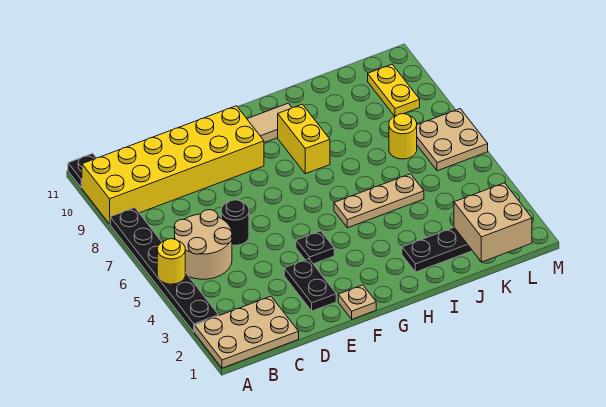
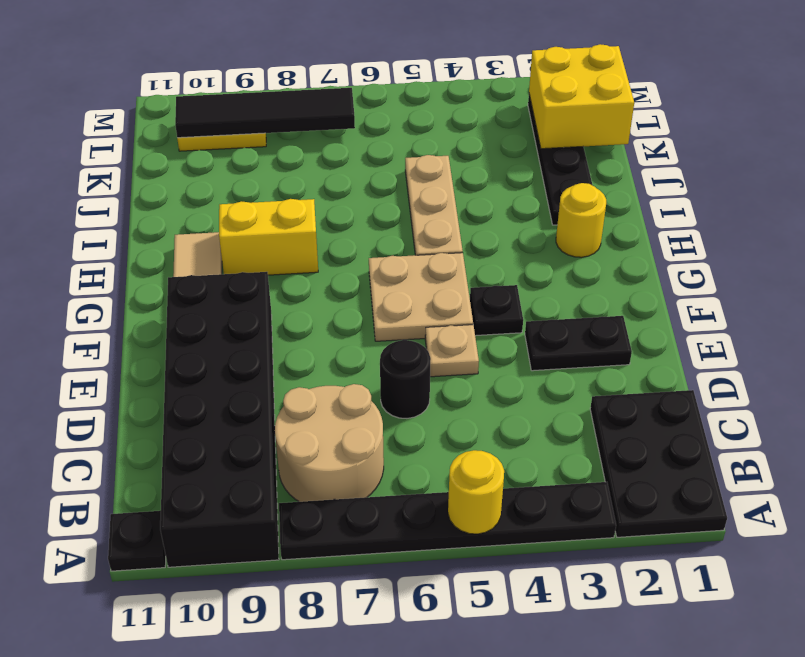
tan 2x3 plate [195,296,299,368] -> black 2x3 plate [590,390,727,537]
yellow 2x6 brick [82,106,264,224] -> black 2x6 brick [160,272,279,567]
tan 2x2 round brick [174,210,232,279] -> tan 2x2 round brick moved to [275,384,384,502]
tan 1x1 plate [338,285,376,319] -> tan 1x1 plate moved to [425,325,479,377]
tan 2x2 brick [454,183,532,262] -> yellow 2x2 brick [529,44,634,149]
yellow 1x1 round brick [389,114,417,159] -> yellow 1x1 round brick moved to [556,183,606,257]
tan 2x2 plate [417,109,488,171] -> tan 2x2 plate moved to [369,253,473,341]
none -> black 1x4 tile [175,88,355,138]

